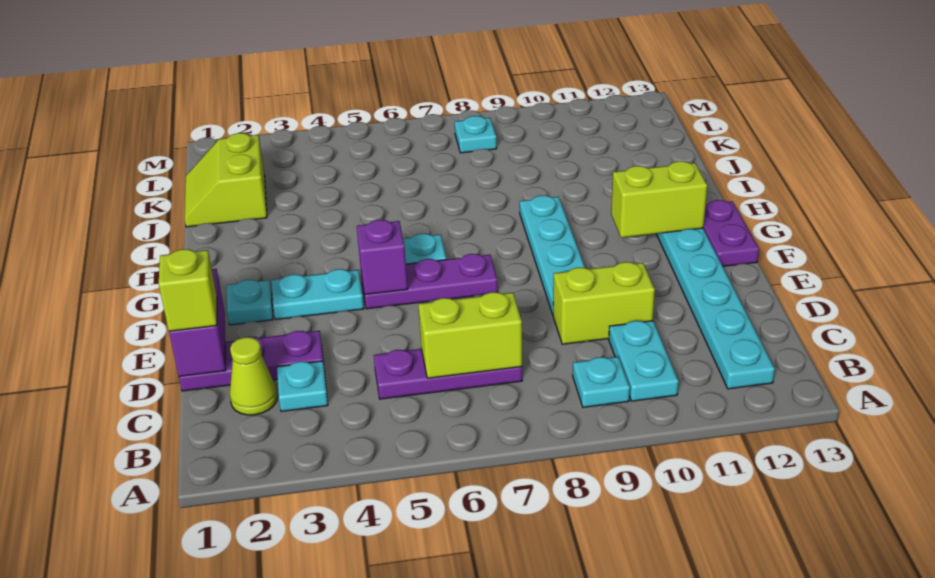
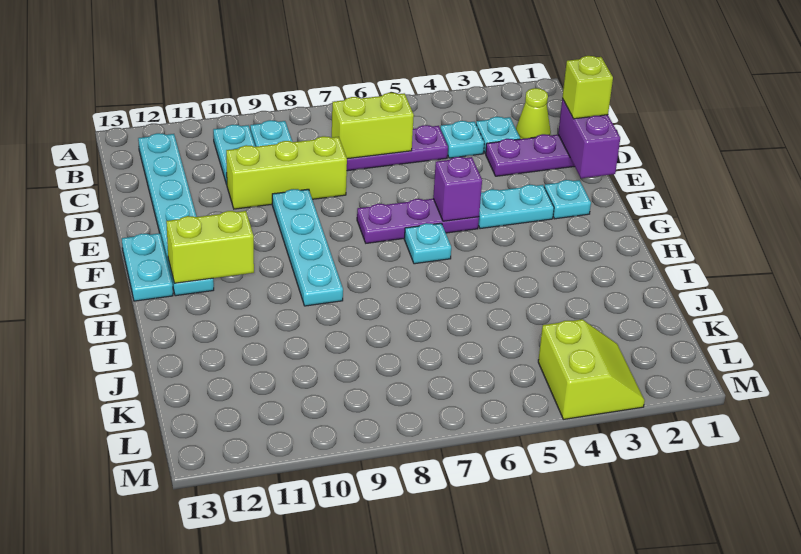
lime 1x2 brick [553,262,655,344] -> lime 1x3 brick [226,136,347,209]
purple 1x2 plate [703,200,759,266] -> cyan 1x2 plate [122,233,173,301]
lime 2x2 slope [185,133,267,227] -> lime 2x2 slope moved to [538,319,645,419]
cyan 1x1 plate [455,116,497,153] -> cyan 1x1 plate moved to [440,121,484,158]

